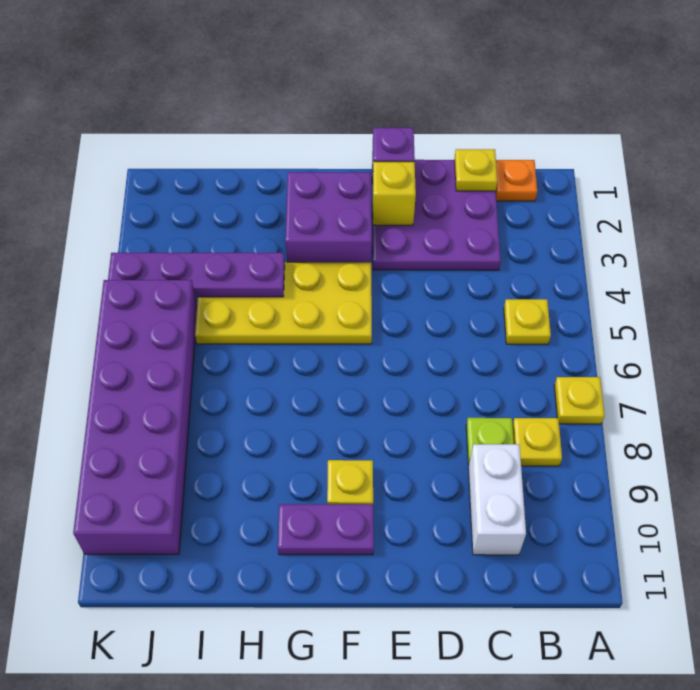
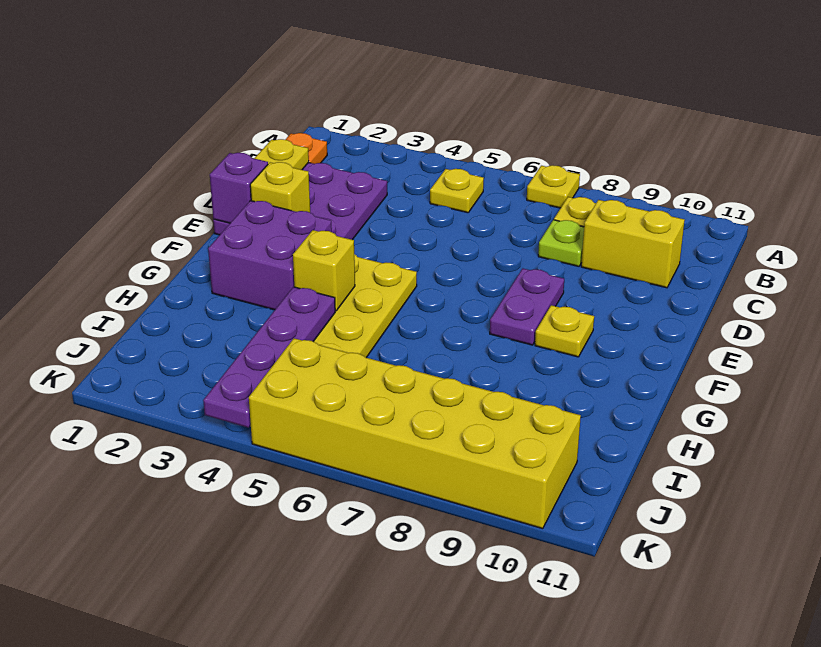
white 1x2 brick [468,444,526,555] -> yellow 1x2 brick [581,200,685,288]
purple 1x2 plate [278,504,374,555] -> purple 1x2 plate moved to [490,269,564,345]
none -> yellow 1x1 brick [293,230,355,311]
purple 2x6 brick [73,280,197,554] -> yellow 2x6 brick [249,338,581,529]

